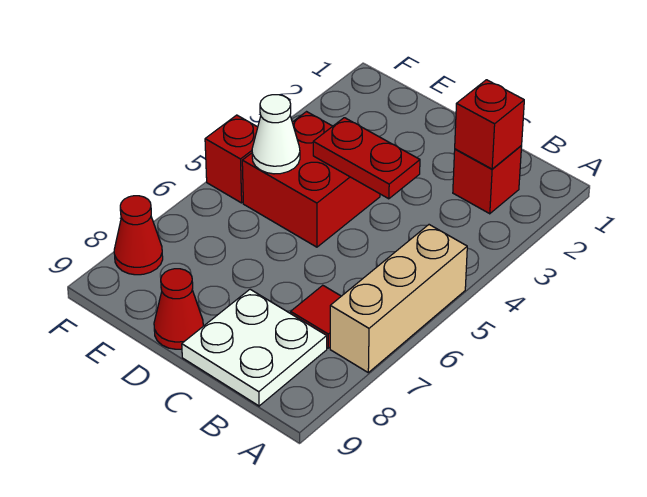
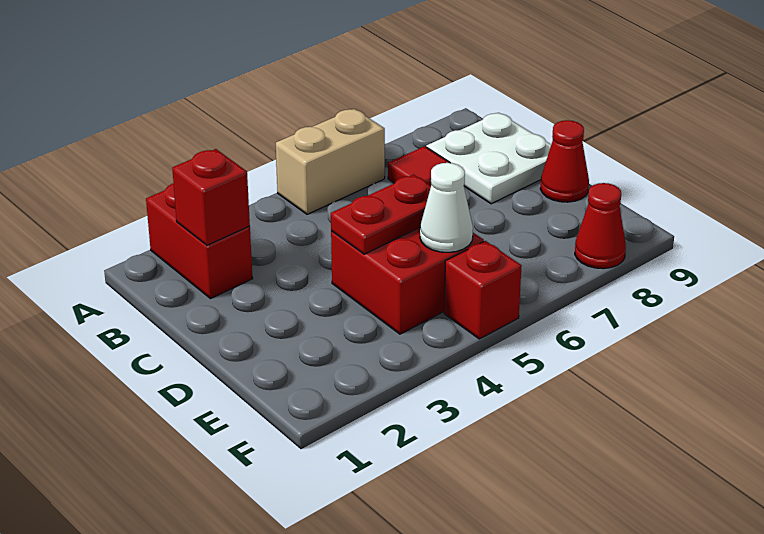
tan 1x3 brick [330,225,467,373] -> tan 1x2 brick [276,109,385,214]
red 1x1 brick [453,146,522,214] -> red 1x2 brick [146,183,253,299]
red 1x2 plate [313,118,420,199] -> red 1x2 plate turned to [331,175,431,254]

